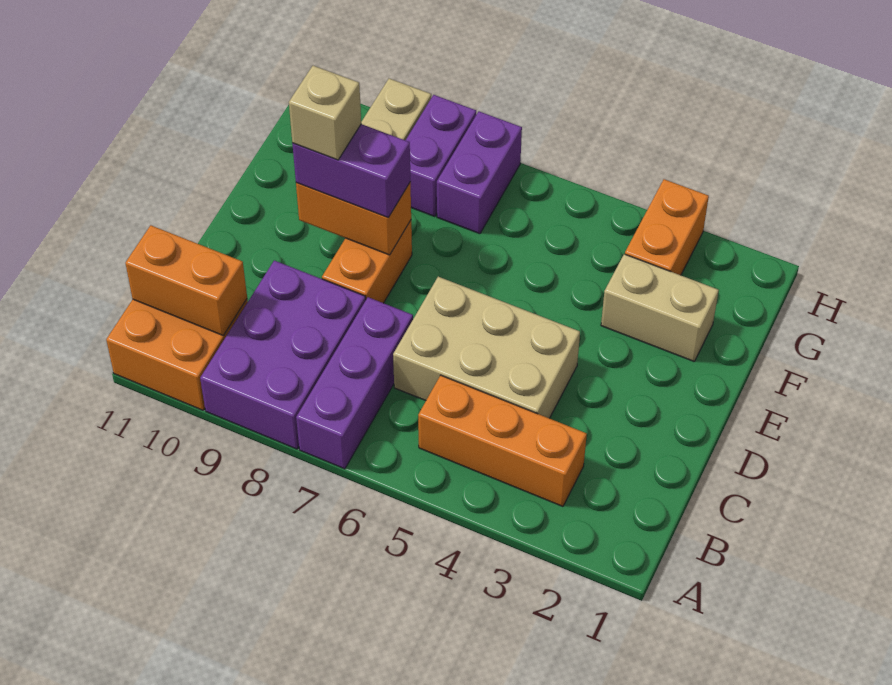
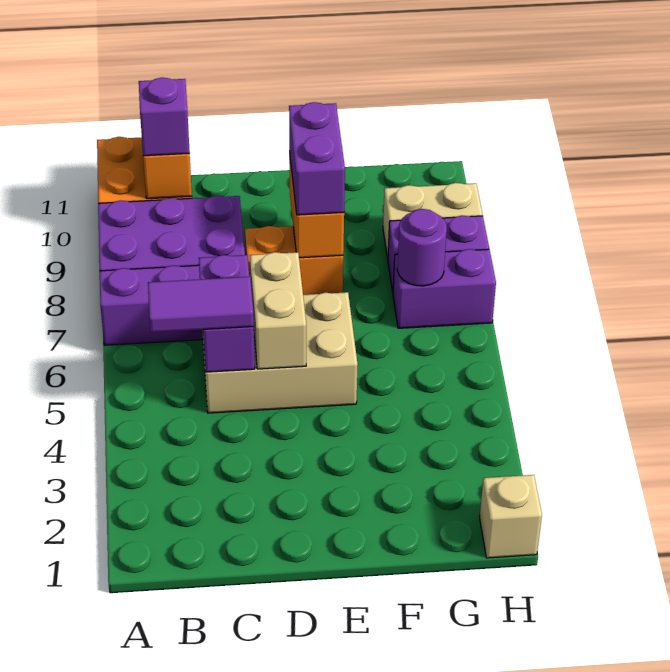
orange 1x3 brick [418,375,587,506] -> none
none -> purple 1x2 tile [148,277,254,332]
none -> purple 1x1 brick [139,78,190,156]
tan 2x3 brick [393,277,580,418] -> tan 2x3 brick turned to [202,292,358,413]
none -> purple 1x2 brick [199,255,255,372]
tan 1x1 brick [289,66,361,160] -> tan 1x1 brick moved to [480,475,542,558]
tan 1x2 brick [601,254,719,361] -> tan 1x2 brick moved to [250,252,306,369]
orange 1x2 brick [625,179,709,275] -> none
none -> purple 1x1 round brick [397,209,447,286]

